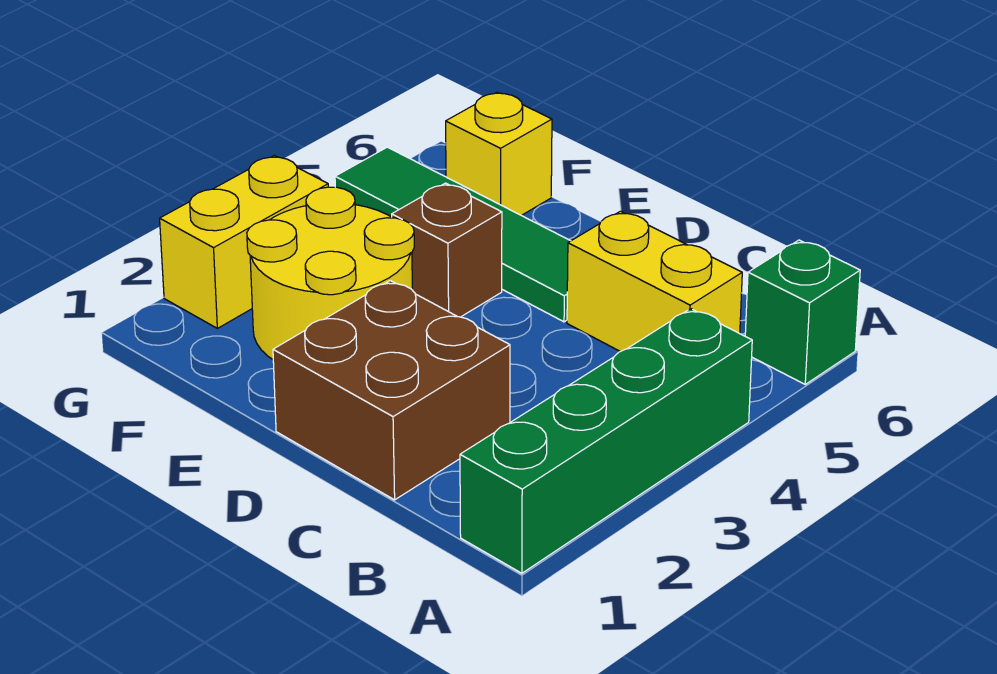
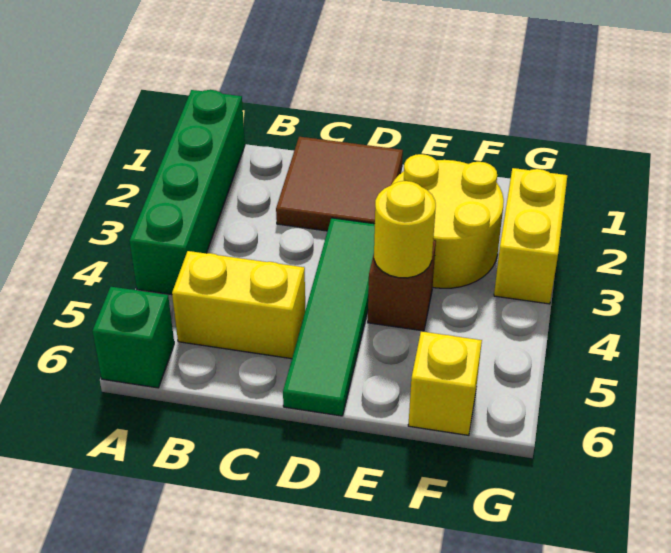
brown 2x2 brick [273,281,510,500] -> brown 2x2 tile [276,137,403,231]
green 1x4 tile [335,147,570,322] -> green 1x4 tile turned to [283,218,375,416]
none -> yellow 1x1 round brick [374,181,436,278]

